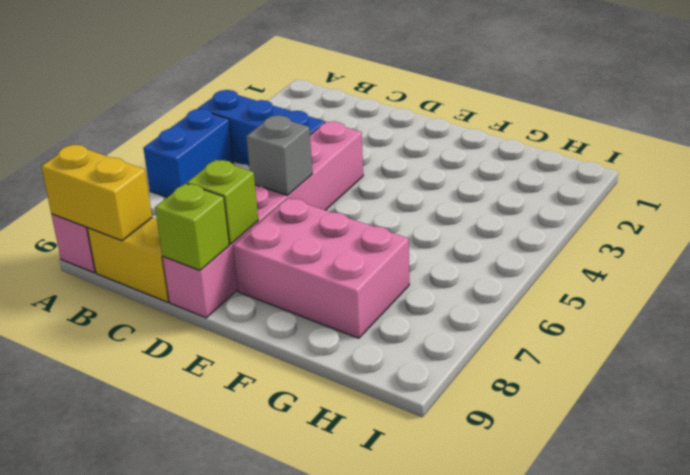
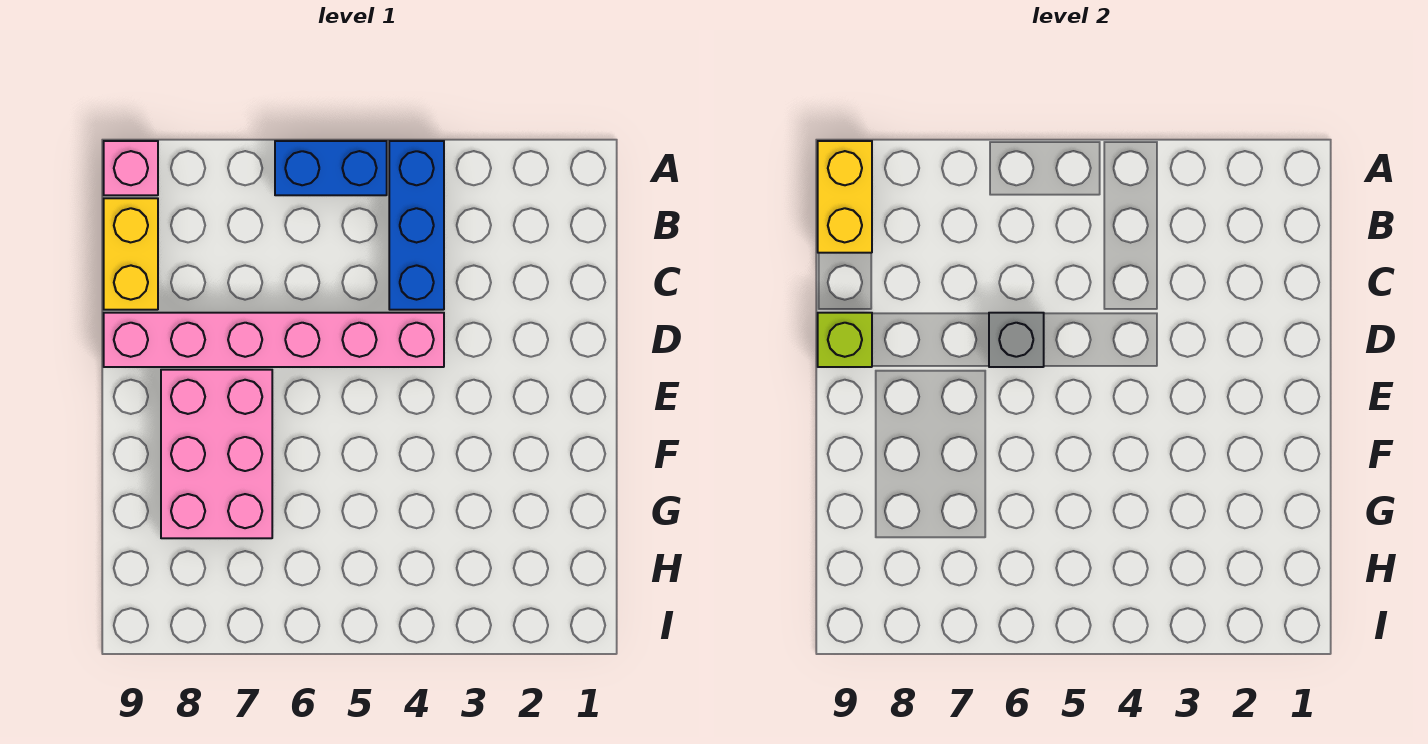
lime 1x1 brick [187,160,258,244] -> none

